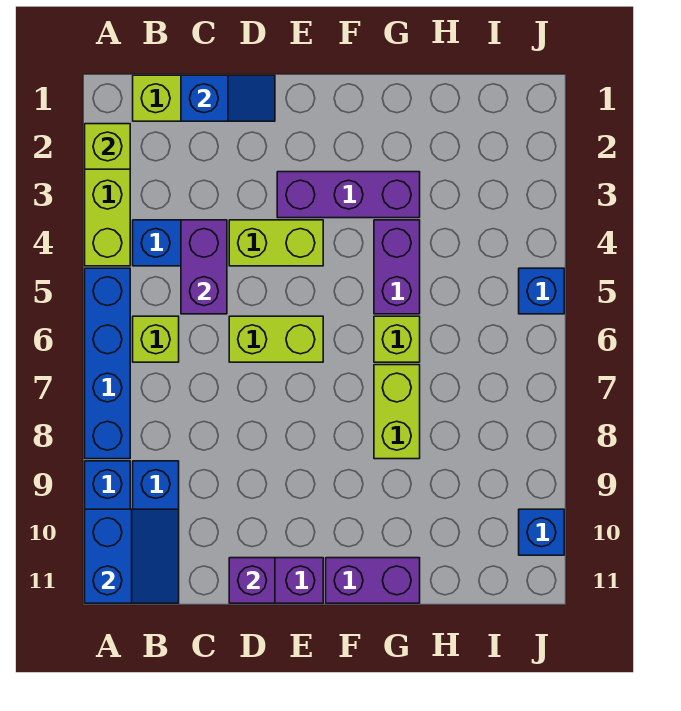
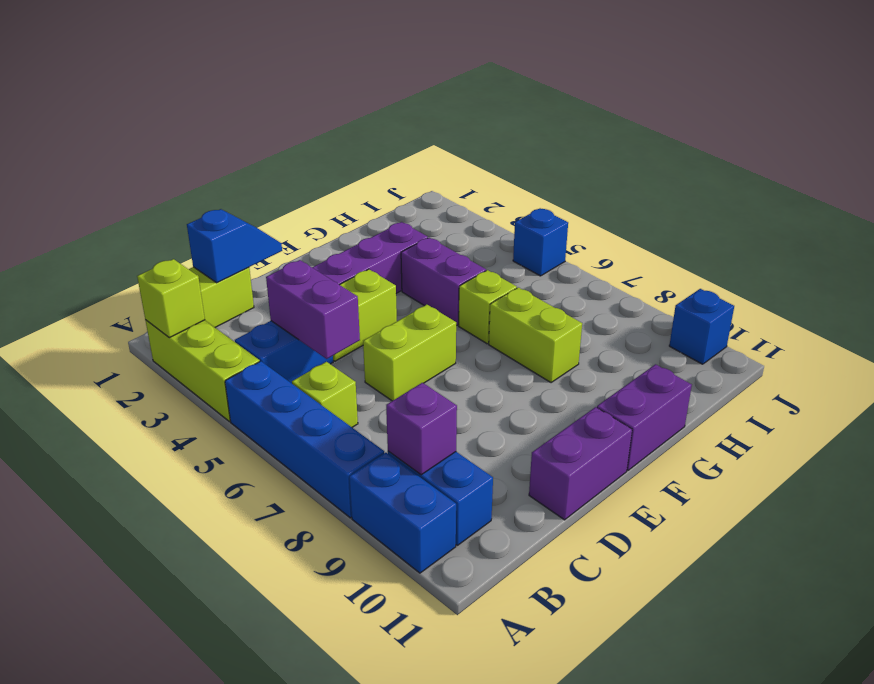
blue 2x2 slope [85,509,179,603] -> none
purple 1x1 brick [229,558,275,603] -> purple 1x1 brick moved to [386,383,457,475]

